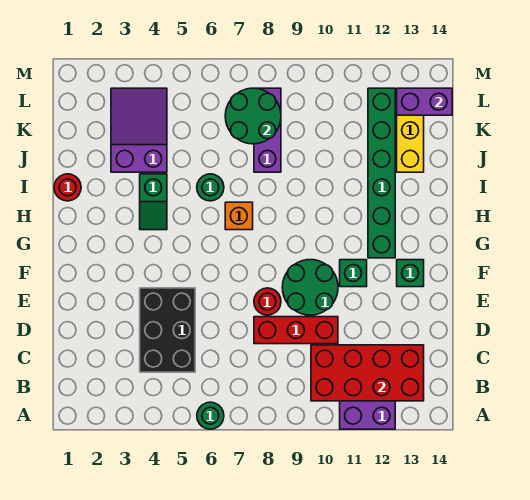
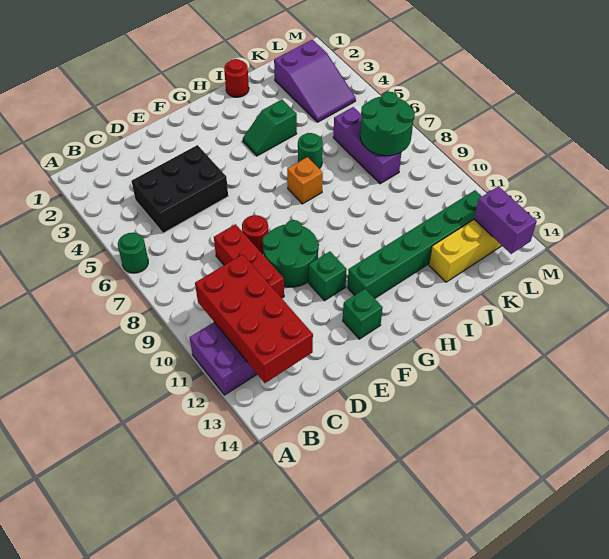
purple 2x3 slope [111,88,167,172] -> purple 2x3 slope turned to [274,40,356,122]
purple 1x3 brick [254,88,281,172] -> purple 1x3 brick turned to [333,107,401,184]

